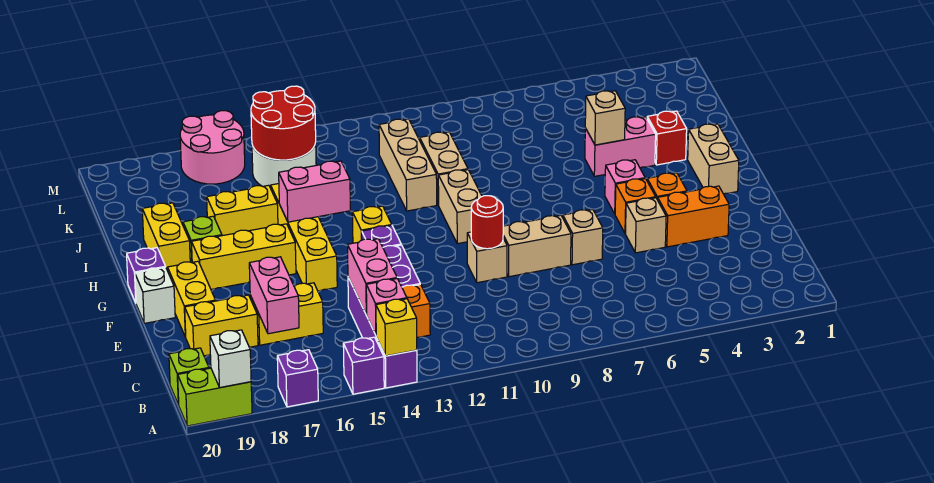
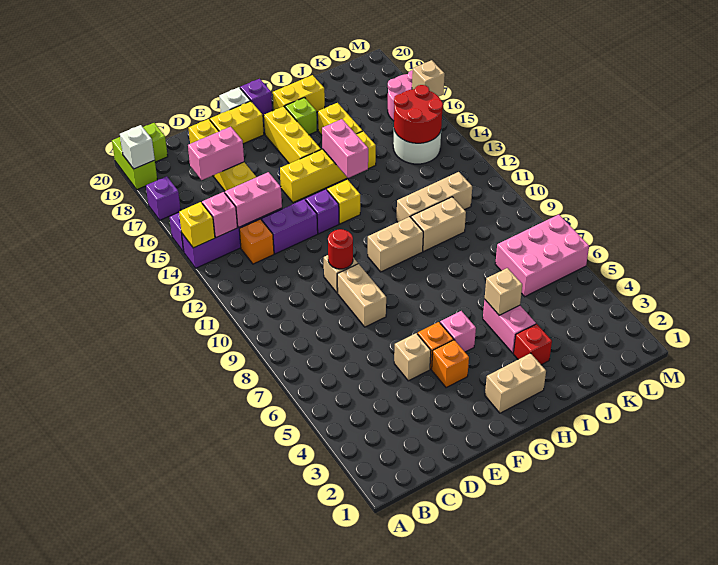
orange 1x2 brick [658,186,729,247] -> none
tan 1x1 brick [563,210,603,265] -> tan 1x1 brick moved to [412,60,445,97]
none -> pink 2x3 brick [495,214,589,297]

